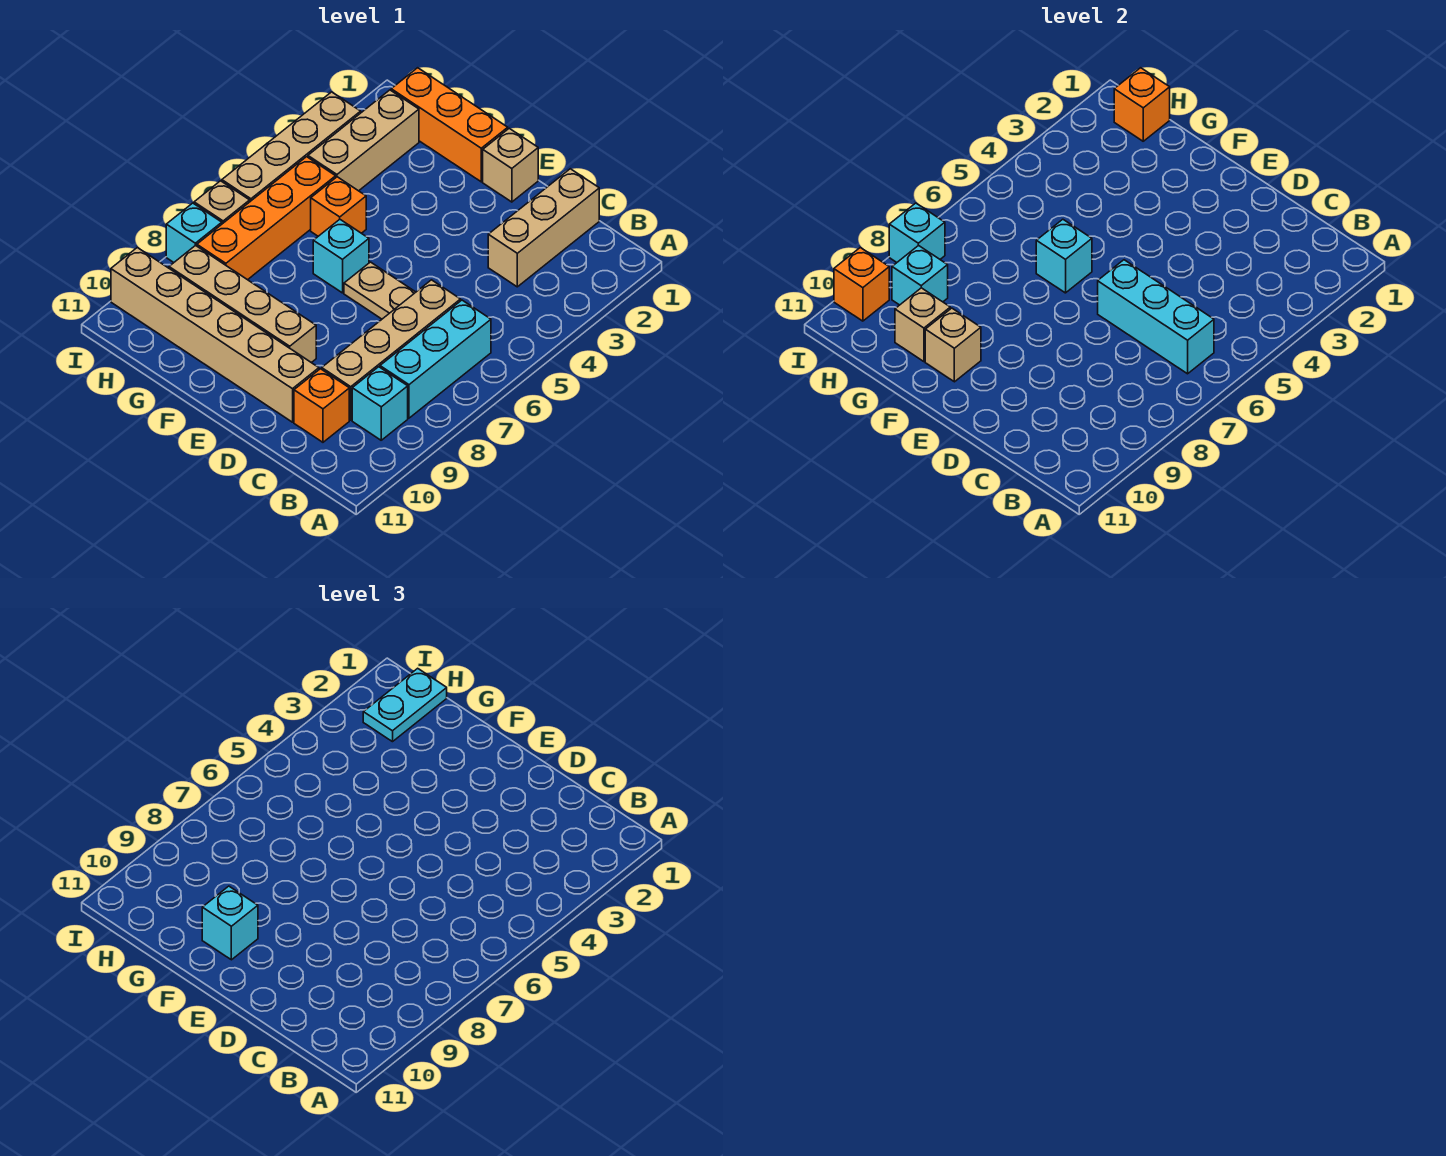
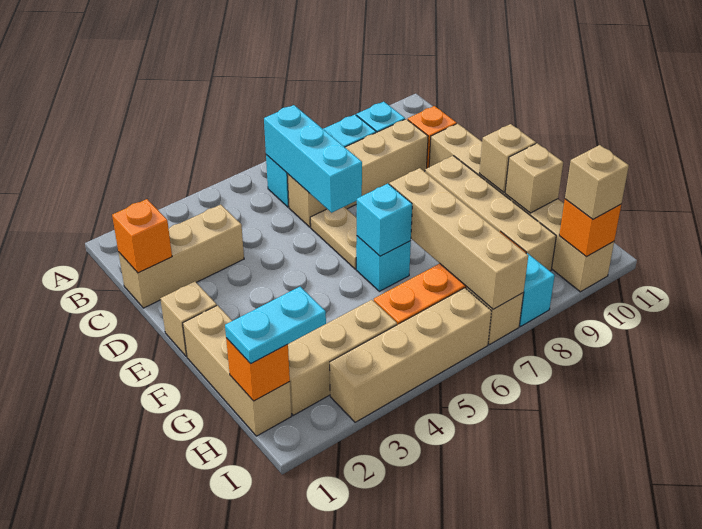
orange 1x3 brick [391,68,508,182] -> tan 1x3 brick [183,305,292,436]
none -> tan 1x4 brick [389,168,528,309]
cyan 1x1 brick [202,886,258,960] -> none
orange 1x1 brick [311,177,366,236] -> orange 1x1 brick moved to [112,199,172,273]
cyan 1x1 brick [892,245,948,305] -> none
cyan 1x1 brick [889,203,945,262] -> none
none -> tan 1x1 brick [565,145,629,219]

